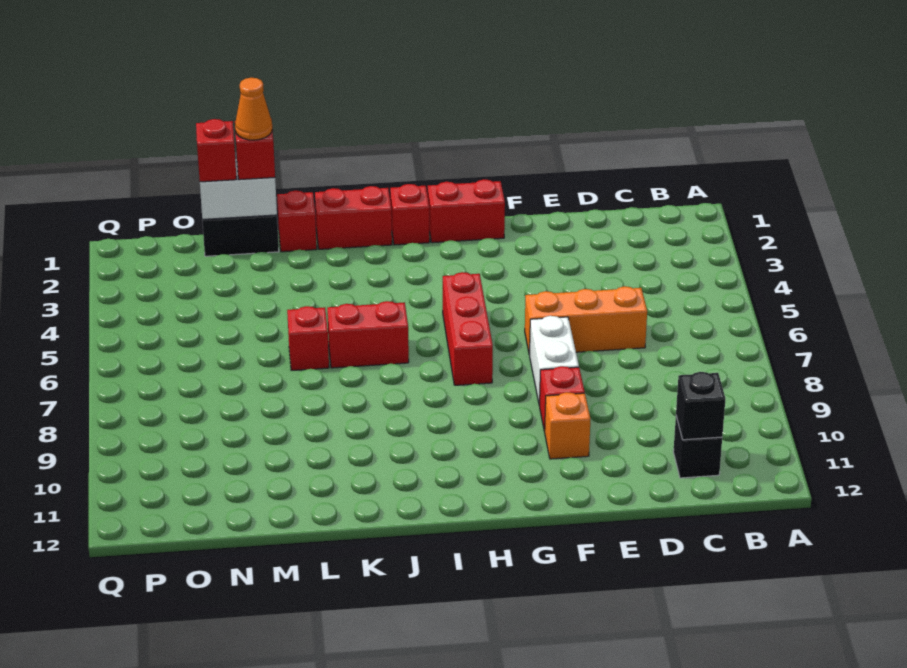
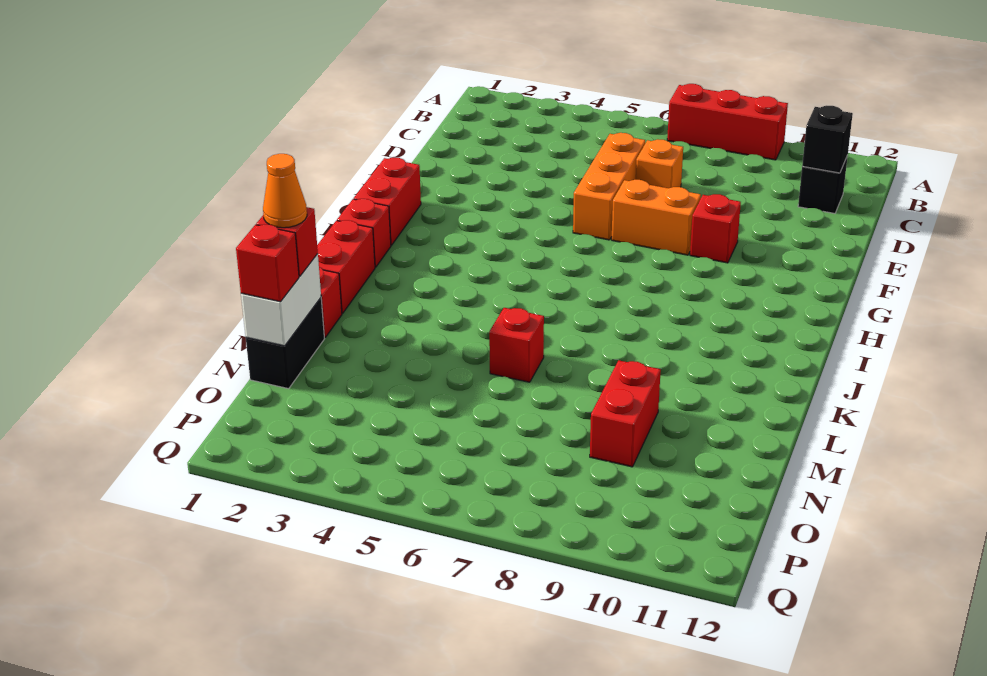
white 1x2 brick [530,316,579,406] -> orange 1x2 brick [612,180,701,255]
orange 1x1 brick [544,392,590,459] -> orange 1x1 brick moved to [636,139,683,188]
red 1x3 brick [443,272,493,385] -> red 1x3 brick moved to [667,84,788,160]
red 1x2 brick [327,301,409,368] -> red 1x2 brick moved to [590,360,661,467]

